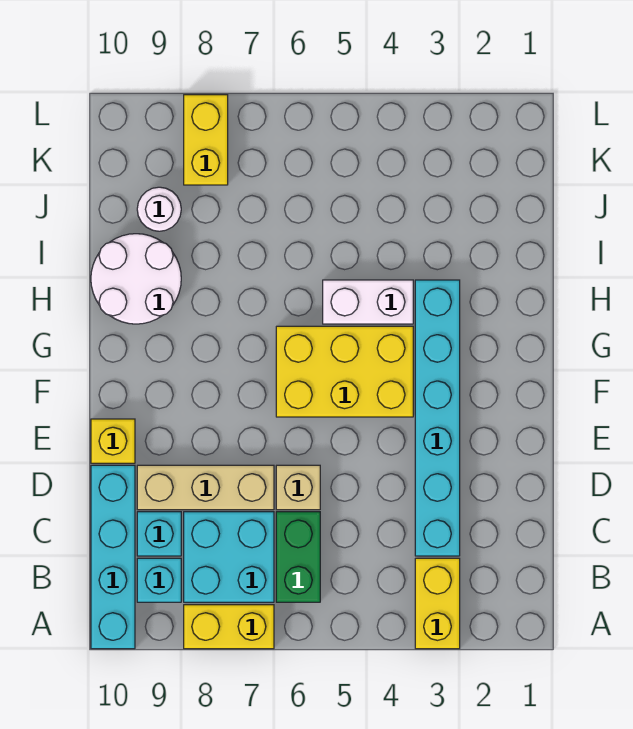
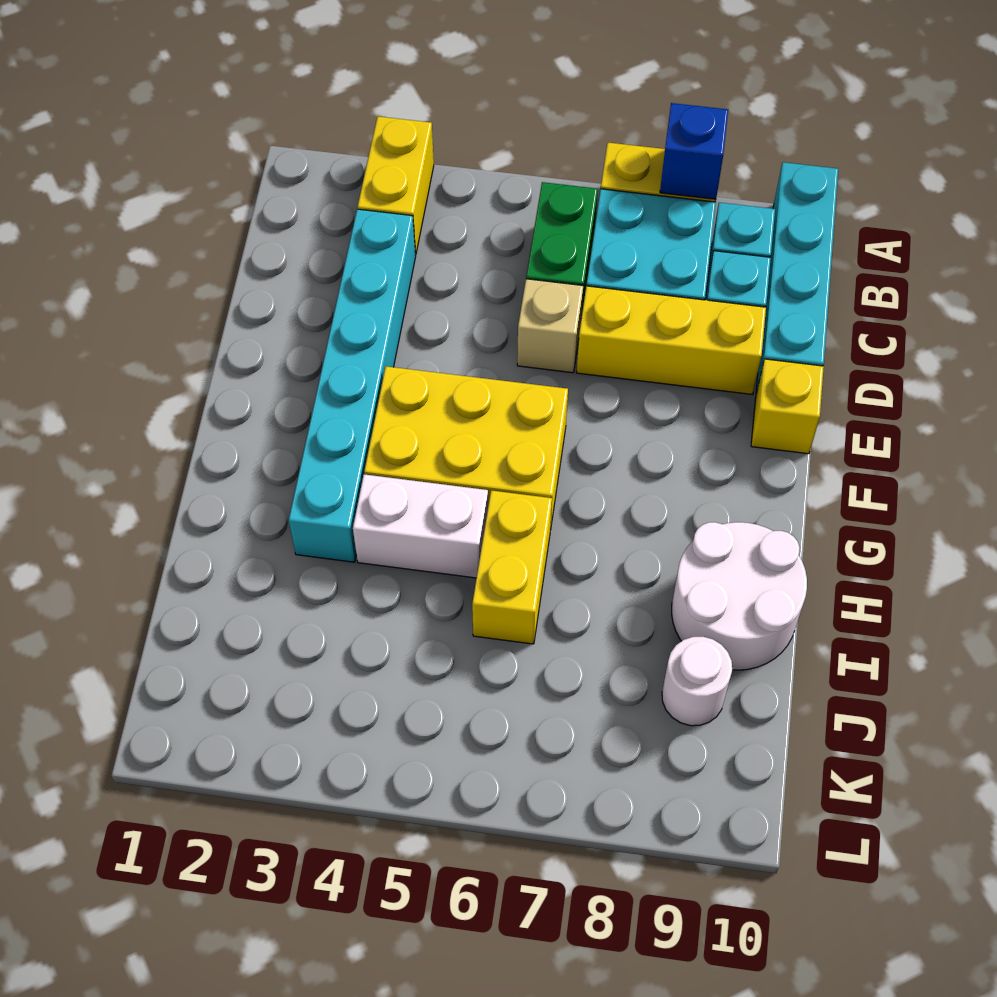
none -> blue 1x1 brick [660,103,728,199]
tan 1x3 brick [137,465,274,510] -> yellow 1x3 brick [577,286,766,395]
yellow 1x2 brick [184,95,228,185] -> yellow 1x2 brick moved to [472,490,552,644]

